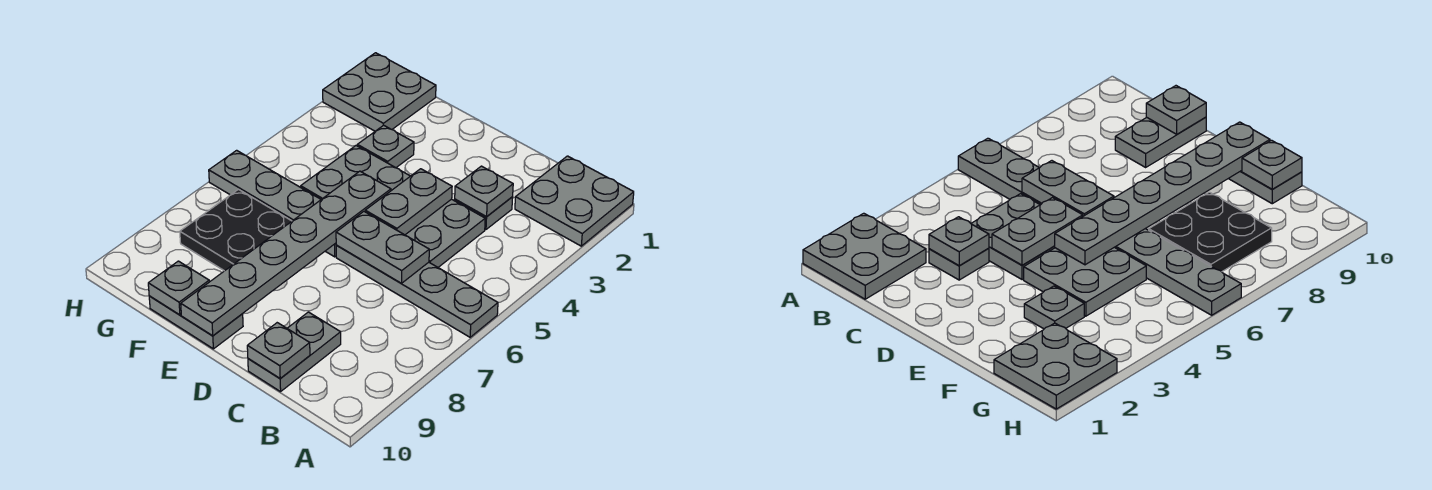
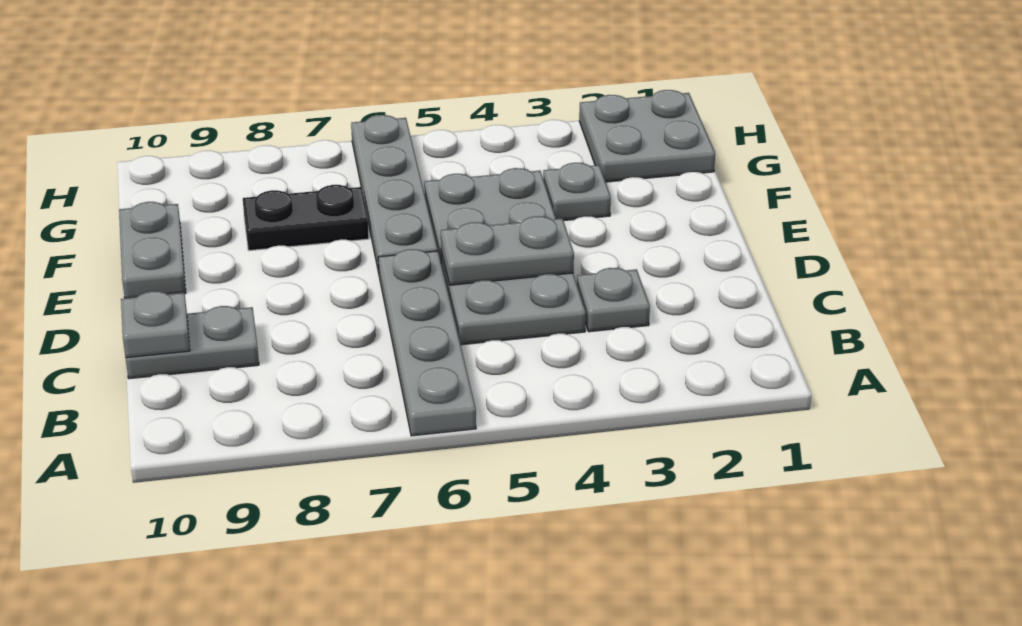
grey 2x2 plate [515,156,634,246] -> none
grey 1x1 plate [455,166,513,217] -> none
grey 1x2 plate [336,212,429,283] -> none
grey 1x6 plate [181,171,391,336] -> none
black 2x2 plate [180,189,292,271] -> black 1x2 plate [243,185,369,250]
grey 1x1 plate [148,261,209,315] -> none

